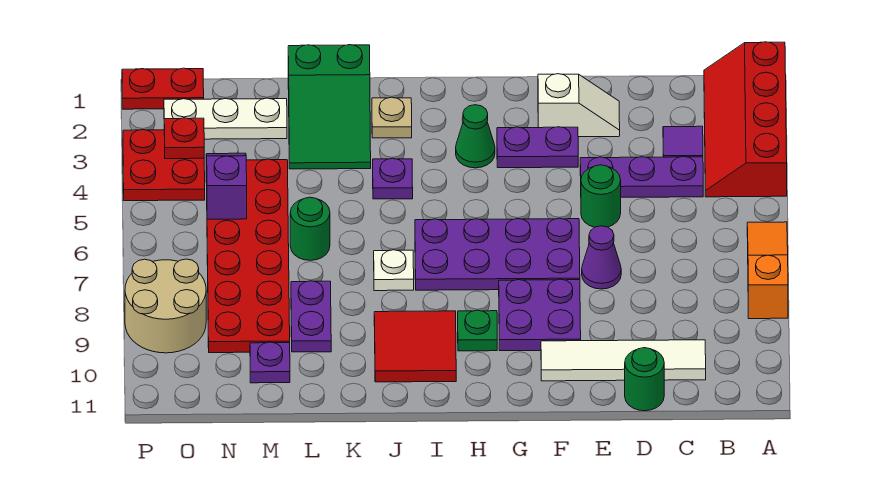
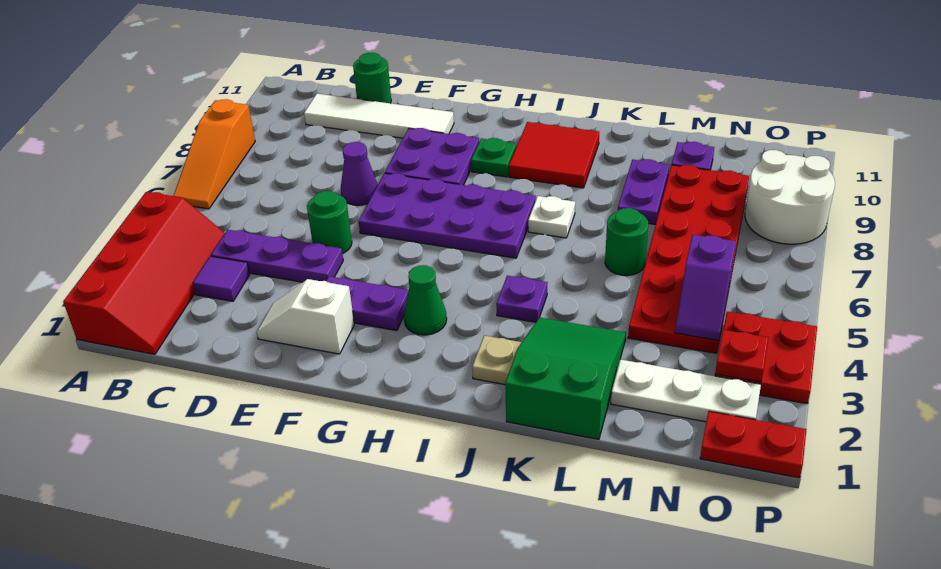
tan 2x2 round brick [125,259,206,353] -> white 2x2 round brick [745,150,835,244]

